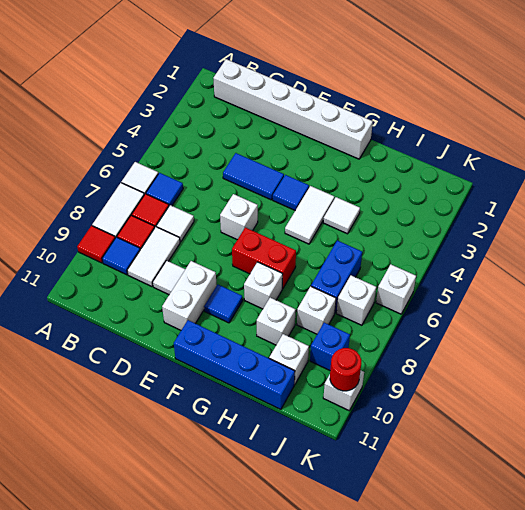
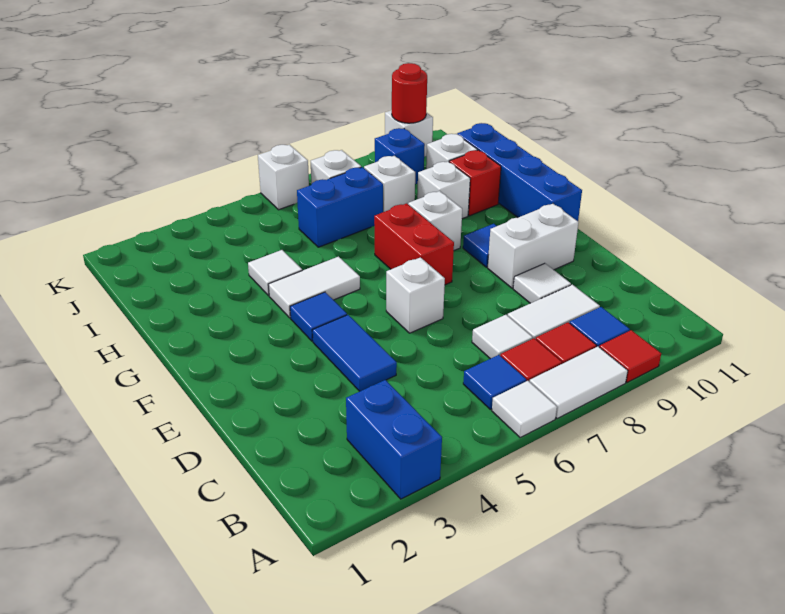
none -> blue 1x2 brick [346,380,442,499]
white 1x6 brick [213,59,373,159] -> none
none -> red 1x1 brick [449,150,501,216]

